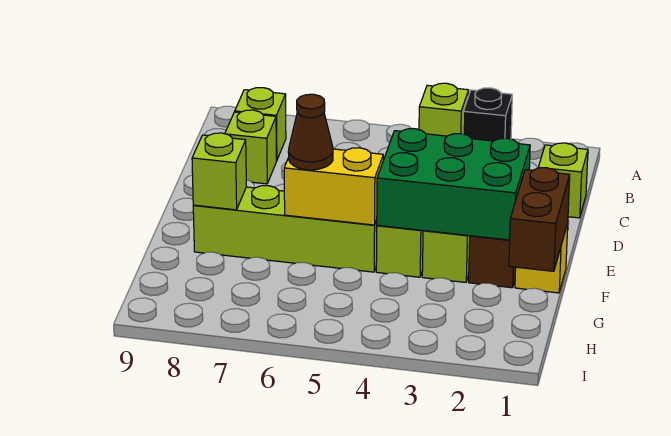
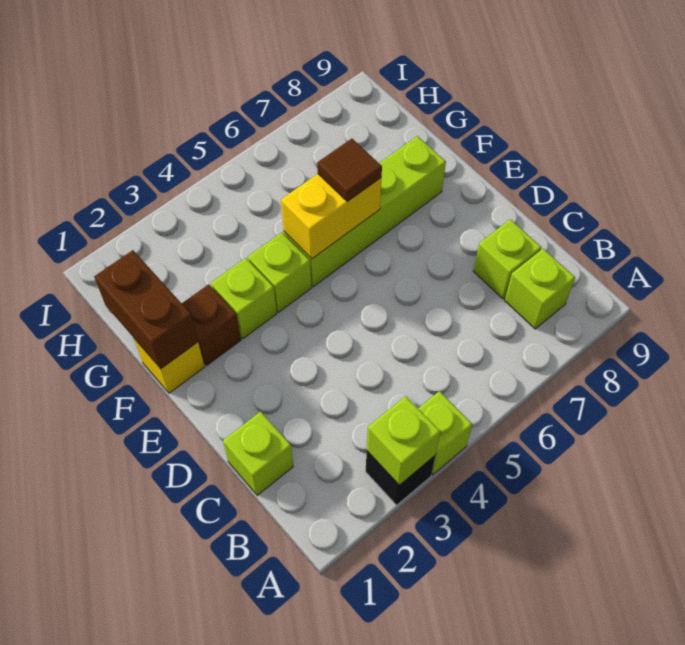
green 2x3 brick [377,129,530,240] -> none
brown 1x1 cone [288,94,333,170] -> brown 1x1 tile [317,139,382,202]
lime 1x1 brick [192,133,246,210] -> lime 1x1 brick moved to [367,396,440,485]

